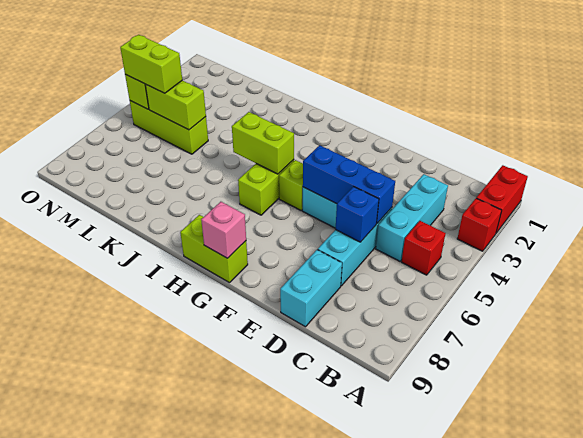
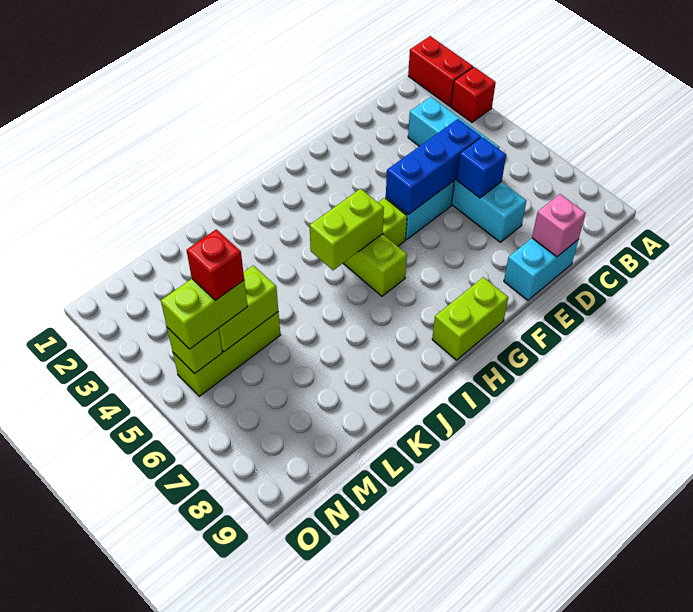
red 1x1 brick [402,221,446,275] -> red 1x1 brick moved to [187,229,244,300]
cyan 1x2 brick [280,250,342,327] -> cyan 1x2 brick turned to [504,238,578,300]
pink 1x1 brick [201,202,246,258] -> pink 1x1 brick moved to [532,194,586,257]

